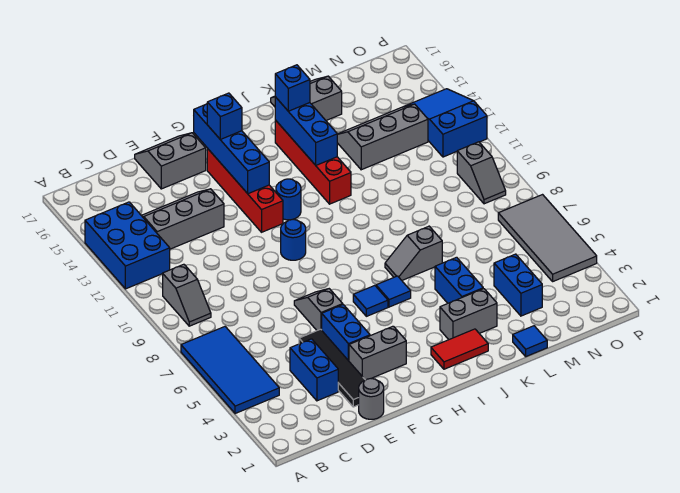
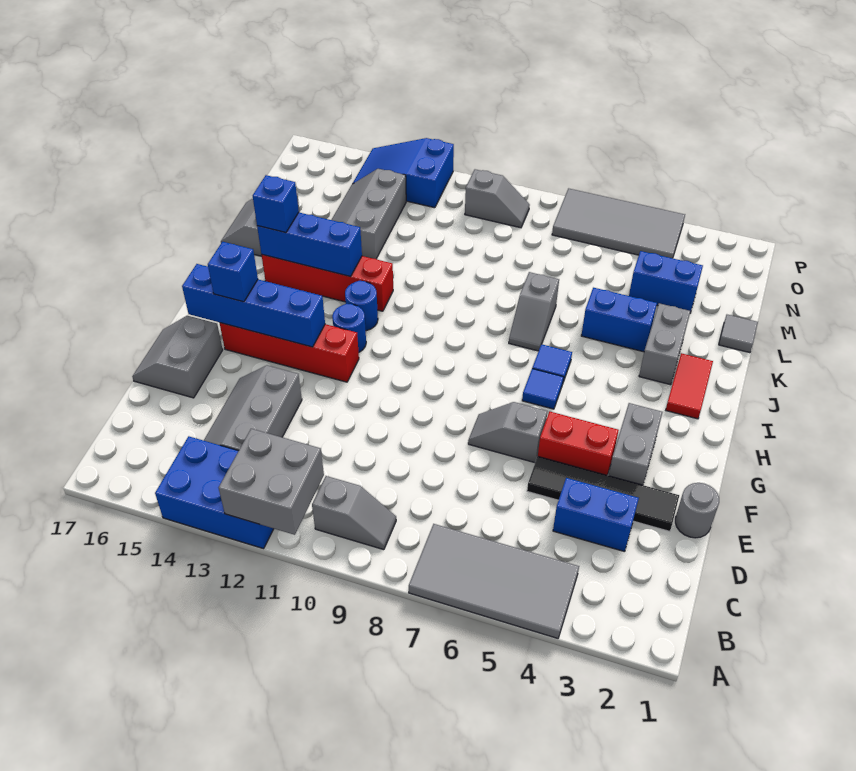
blue 2x4 tile [181,327,279,414] -> grey 2x4 tile [409,524,579,638]
none -> grey 2x2 brick [219,429,324,535]
blue 1x2 brick [322,305,370,361] -> red 1x2 brick [538,411,619,475]
blue 1x1 round brick [281,219,306,260] -> blue 1x1 round brick moved to [345,281,378,331]
blue 1x1 tile [513,326,547,356] -> grey 1x1 tile [719,315,758,353]

